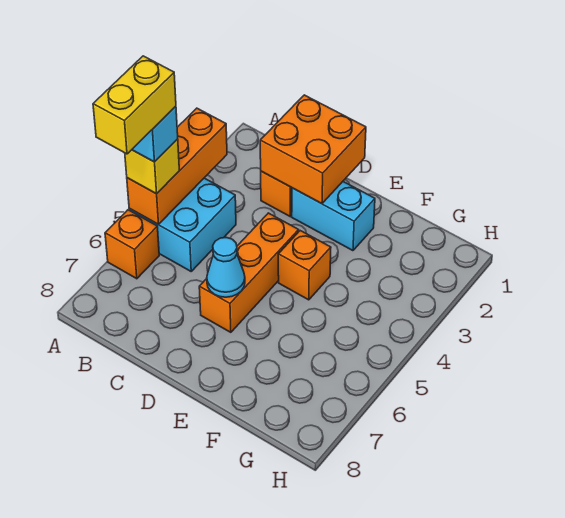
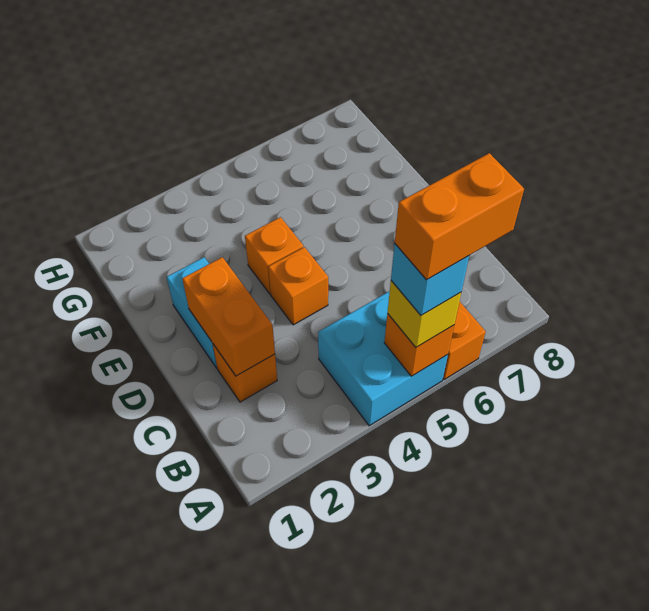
orange 1x3 brick [127,108,227,224] -> orange 1x1 brick [384,314,454,376]
yellow 1x2 brick [93,56,176,154] -> orange 1x2 brick [395,153,524,280]
orange 2x2 brick [260,95,366,204] -> orange 1x2 brick [182,257,275,376]
orange 1x3 brick [199,213,299,332] -> orange 1x1 brick [268,247,328,325]
cyan 1x1 cone [207,238,245,297] -> none

